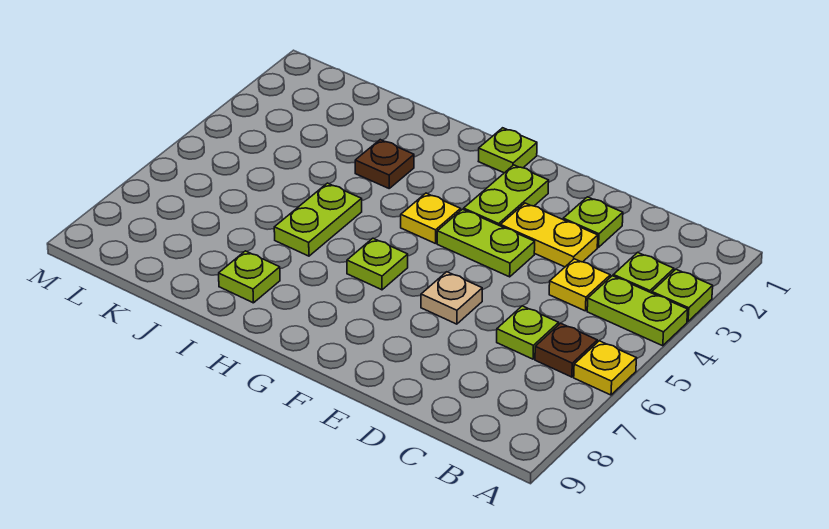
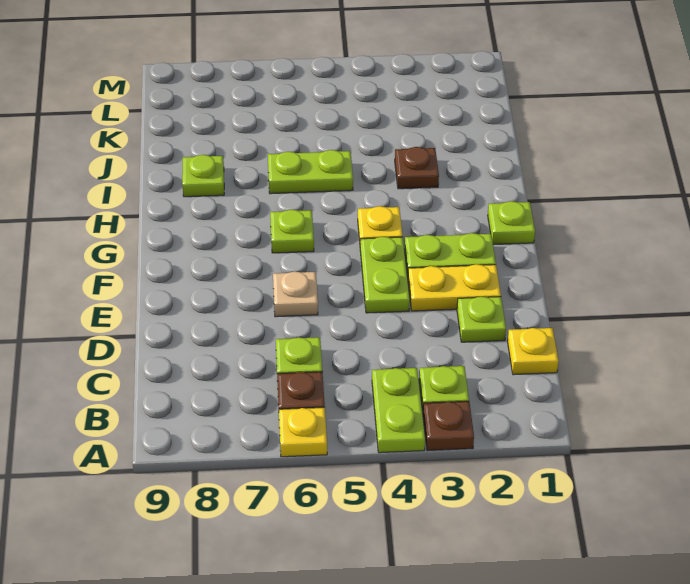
lime 1x1 plate [652,269,713,322] -> brown 1x1 plate [423,401,474,451]
yellow 1x1 plate [549,259,610,311] -> yellow 1x1 plate moved to [508,328,559,375]
yellow 1x2 plate [500,203,598,267] -> yellow 1x2 plate turned to [408,264,501,311]

